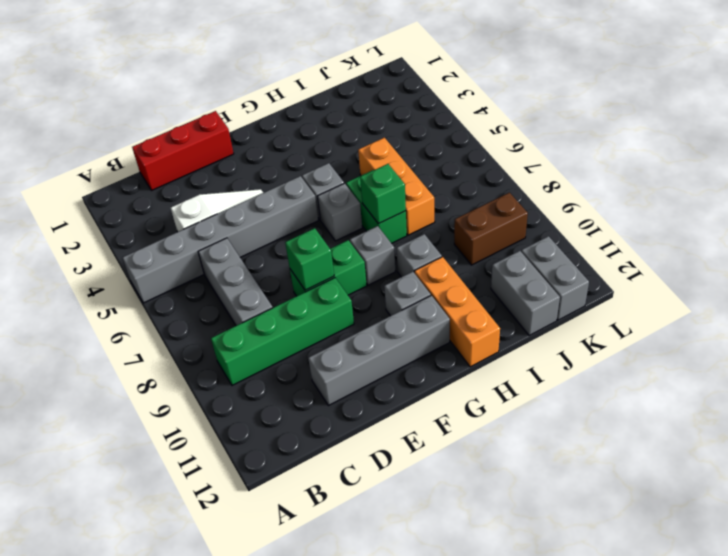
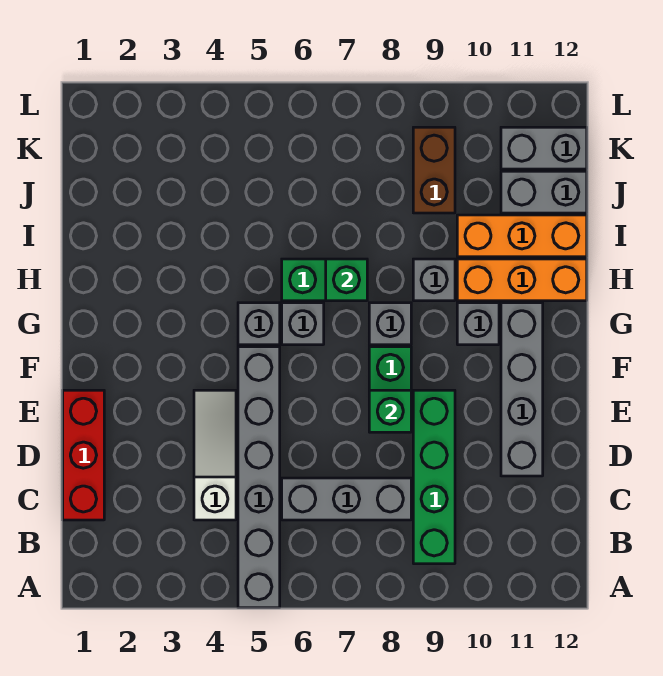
orange 1x3 brick [358,138,435,235] -> orange 1x3 brick moved to [457,215,587,257]

